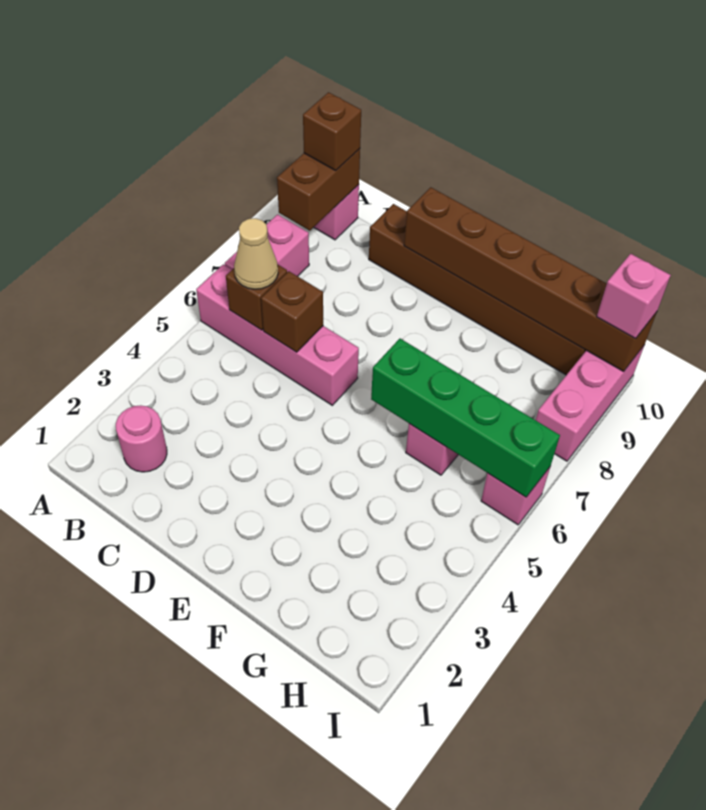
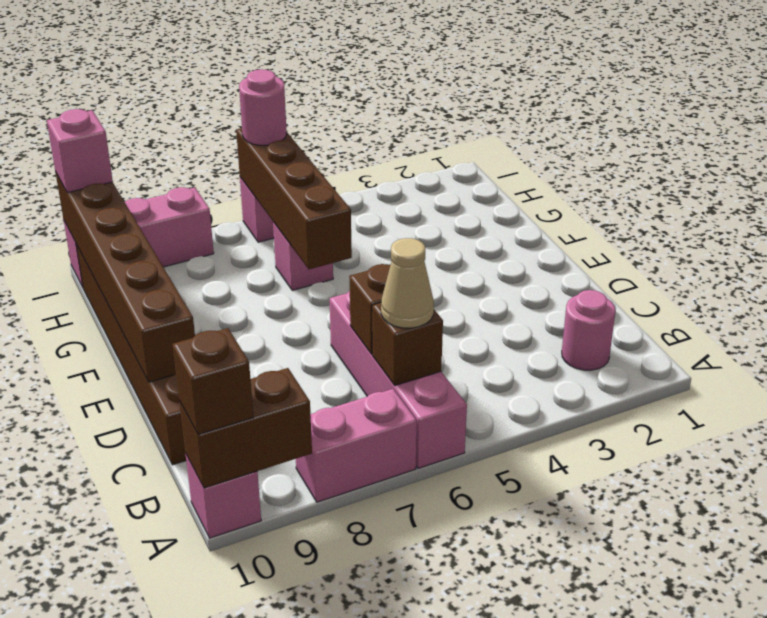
green 1x4 brick [371,339,560,497] -> brown 1x4 brick [236,128,352,269]
none -> pink 1x1 round brick [239,69,287,145]

